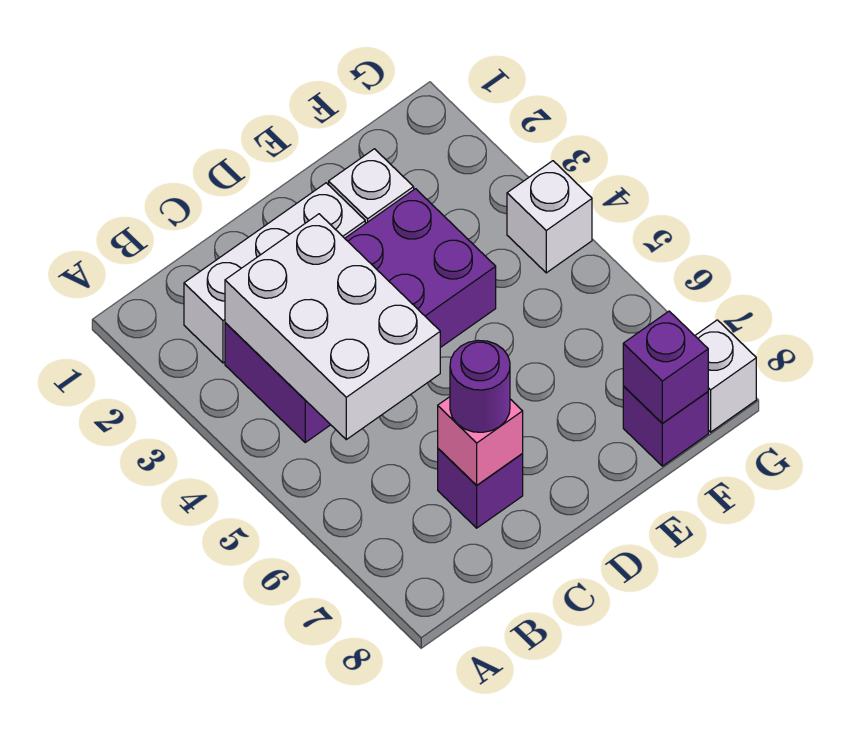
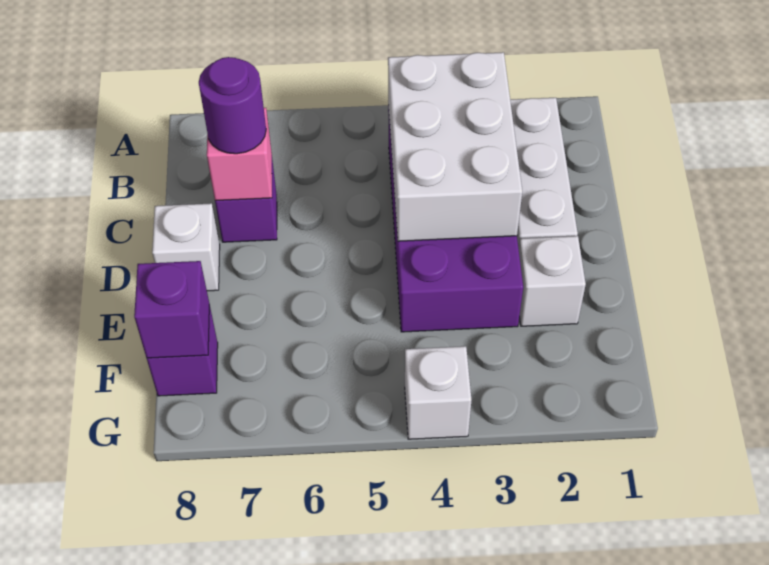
white 2x3 brick [225,214,440,440] -> white 2x3 brick turned to [388,52,522,241]
white 1x1 brick [695,320,756,432] -> white 1x1 brick moved to [152,203,220,291]

